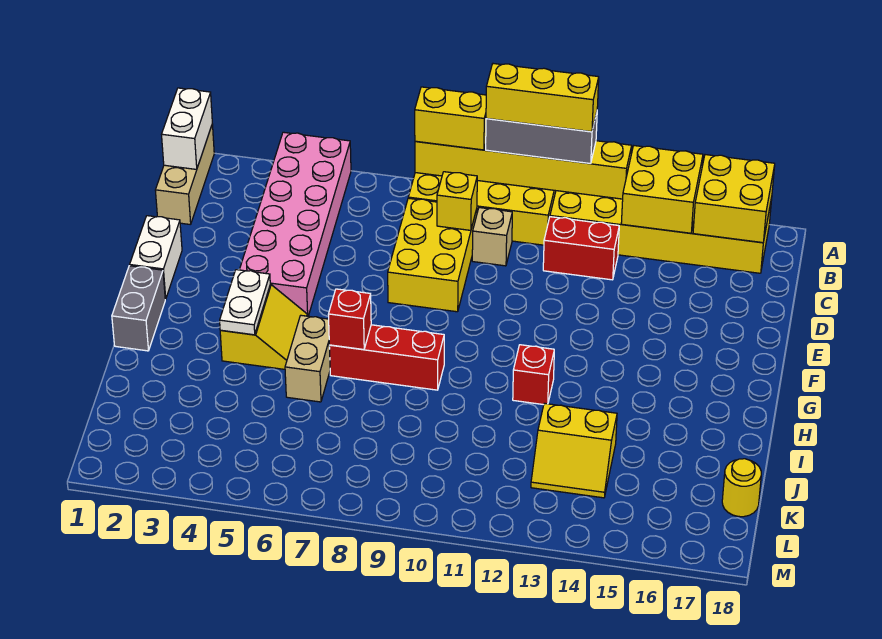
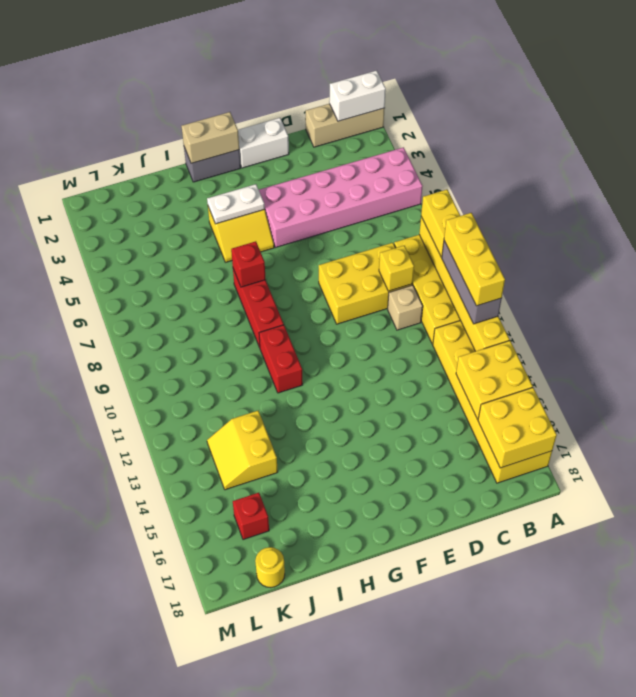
red 1x2 brick [543,217,619,280] -> red 1x2 brick moved to [259,325,303,393]
tan 1x2 brick [285,315,330,402] -> tan 1x2 brick moved to [182,112,239,163]
red 1x1 brick [513,345,554,405] -> red 1x1 brick moved to [233,493,269,540]

